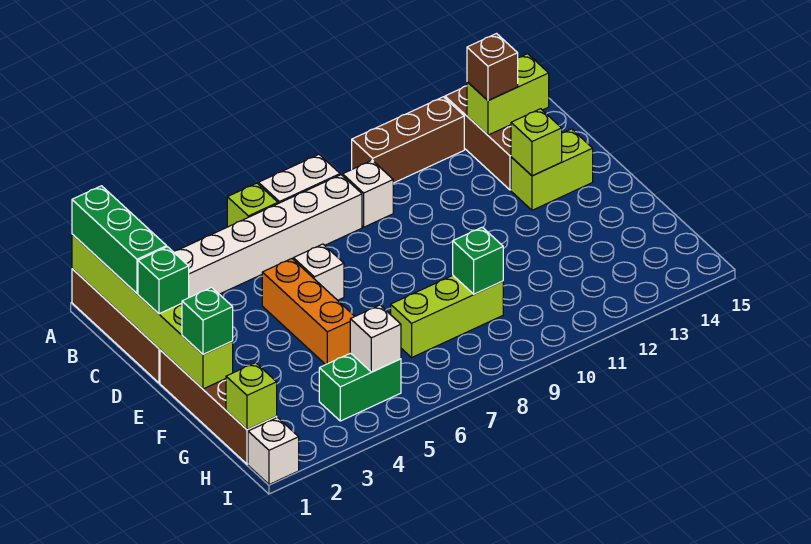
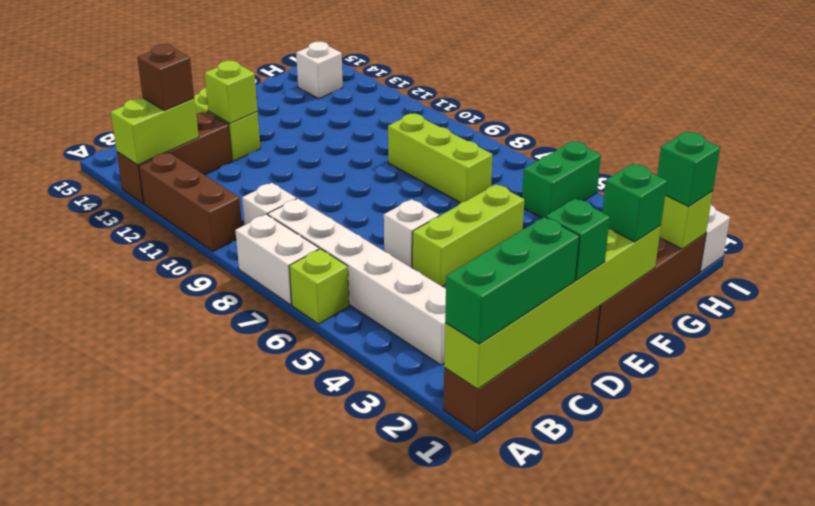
lime 1x2 brick [467,54,549,135] -> lime 1x2 brick turned to [111,98,199,165]
orange 1x3 brick [262,259,355,365] -> lime 1x3 brick [412,184,524,287]
green 1x1 brick [453,227,503,294] -> green 1x1 brick moved to [657,132,720,207]
green 1x2 brick [319,353,401,421] -> green 1x2 brick turned to [522,141,601,218]
white 1x1 brick [350,305,401,372] -> white 1x1 brick moved to [296,42,343,99]

